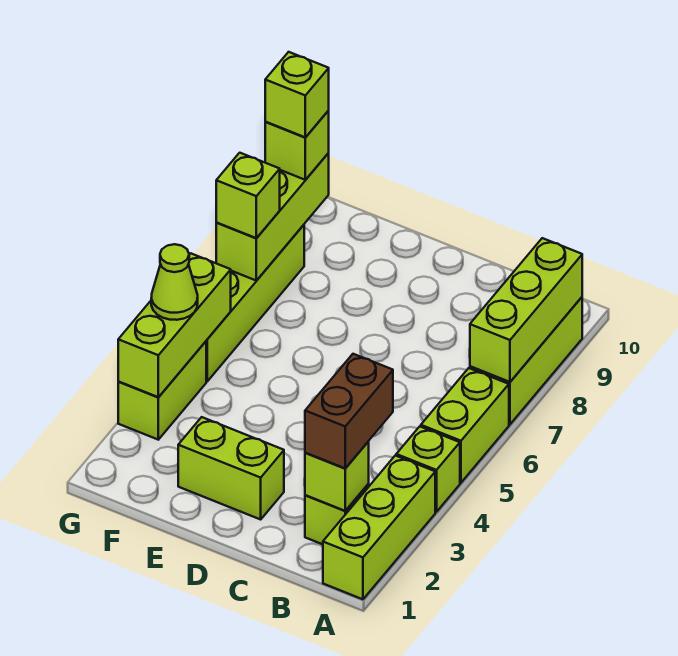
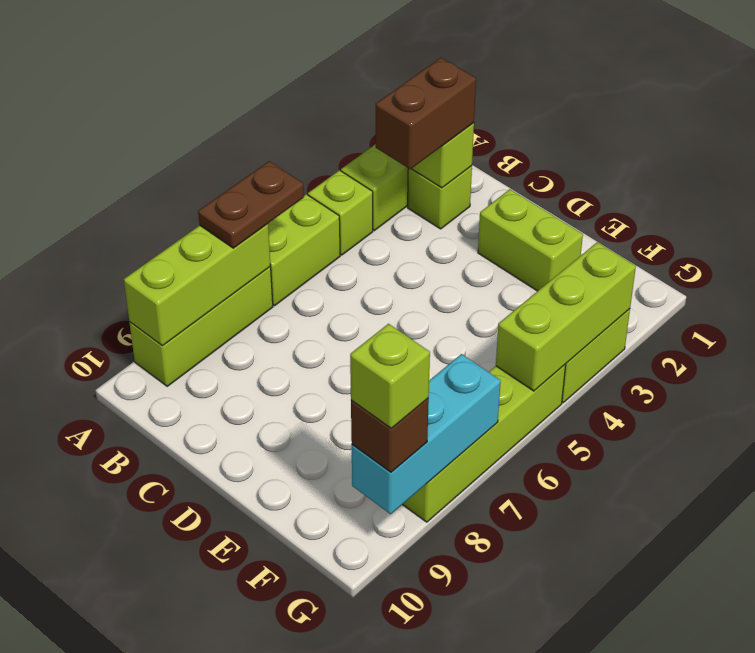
none -> brown 1x2 plate [198,161,304,248]
lime 1x1 cone [151,244,198,320] -> none
lime 1x3 brick [216,153,329,281] -> cyan 1x3 brick [352,354,501,514]
lime 1x1 brick [216,153,280,238] -> none
lime 1x1 brick [265,111,329,180] -> brown 1x1 brick [351,398,429,472]

